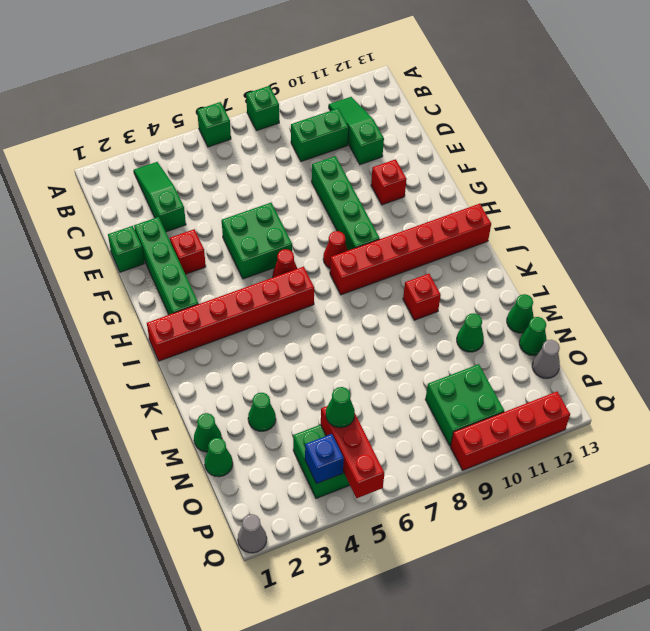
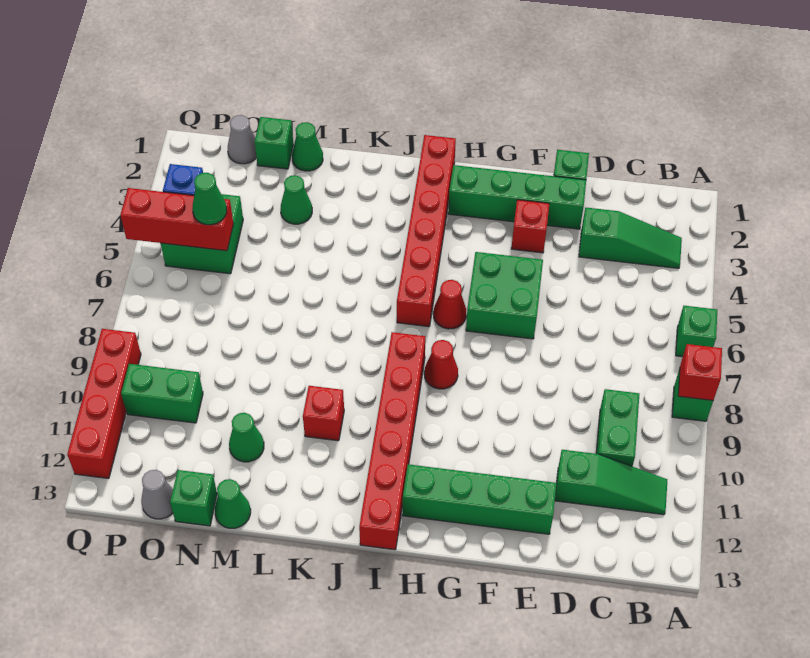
green 1x4 brick [312,156,380,251] -> green 1x4 brick moved to [403,464,556,534]
red 1x1 brick [371,159,407,205] -> red 1x1 brick moved to [678,344,722,400]
green 1x1 cone [205,438,233,477] -> green 1x1 brick [255,117,294,169]
green 1x1 cone [519,317,547,356] -> green 1x1 brick [170,470,217,526]
green 2x2 brick [425,364,504,446] -> green 1x2 brick [121,364,203,423]
grey 1x1 cone [238,514,267,553] -> grey 1x1 cone moved to [228,115,256,164]

